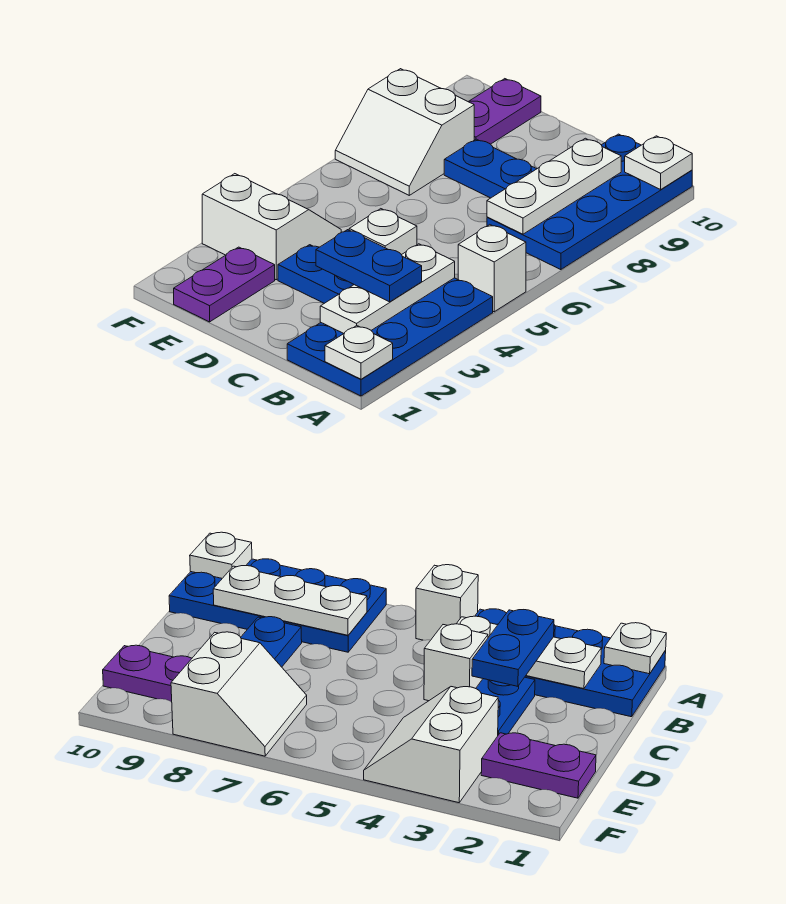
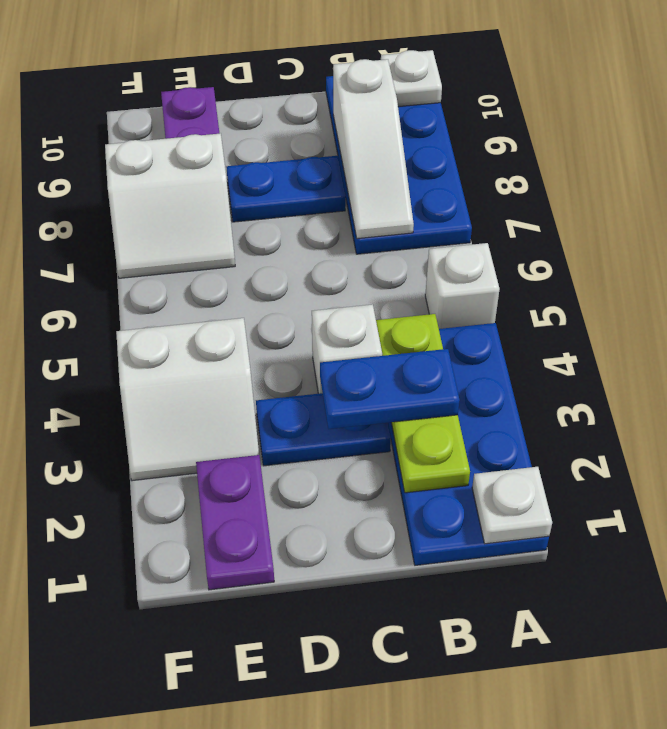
white 1x3 plate [320,244,455,333] -> lime 1x3 plate [376,314,470,493]
white 1x3 plate [487,138,621,234] -> white 1x3 slope [333,59,414,239]
white 2x2 slope [202,174,341,280] -> white 2x2 slope turned to [116,318,259,481]

